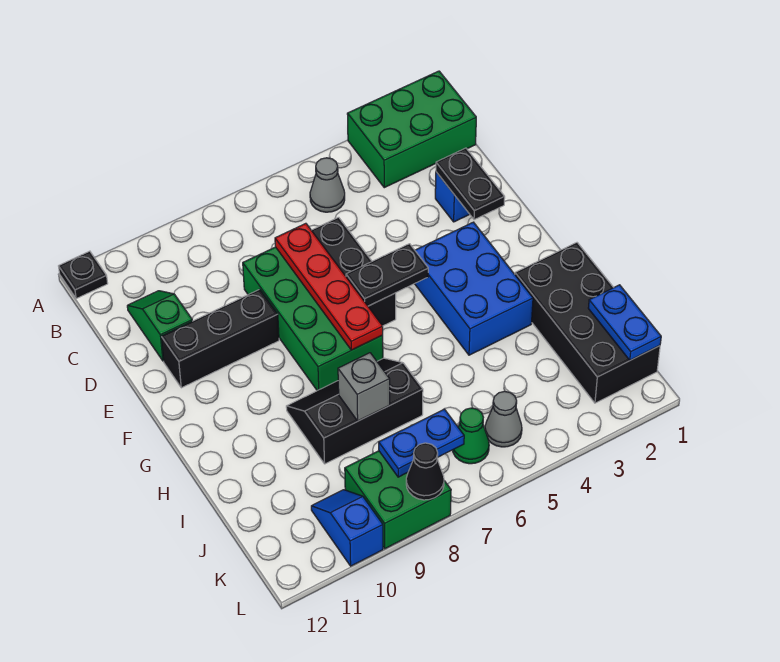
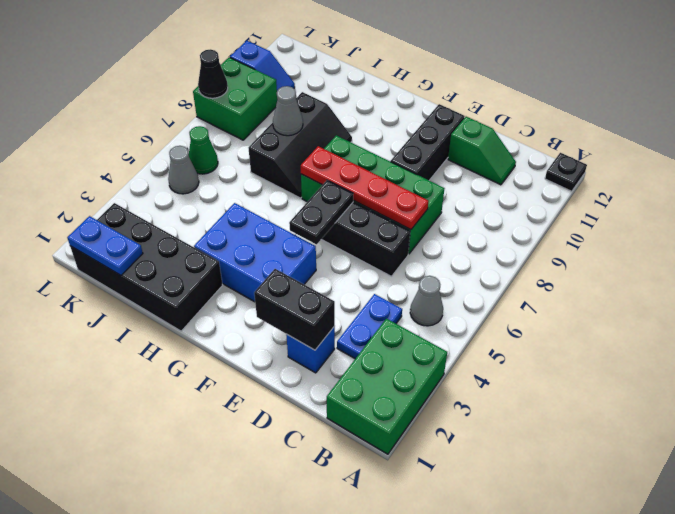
black 1x2 plate [436,148,505,220] -> black 1x2 brick [254,269,335,350]
grey 1x1 brick [338,353,390,421] -> grey 1x1 cone [273,86,303,136]
blue 1x2 plate [379,409,464,477] -> blue 1x2 plate moved to [337,294,402,359]

